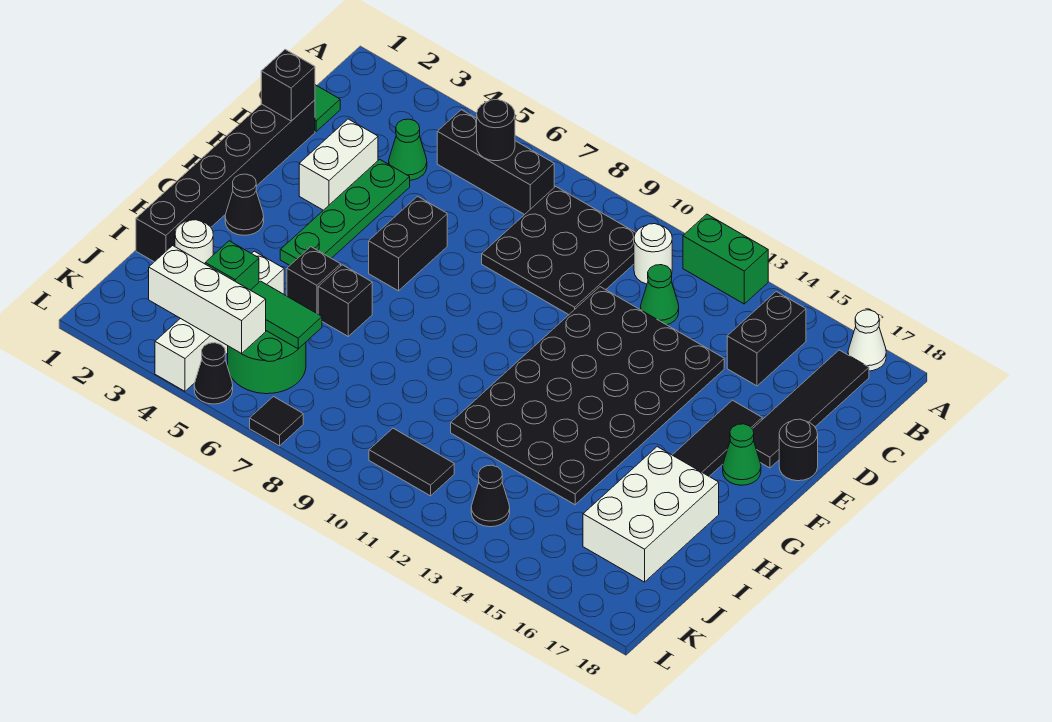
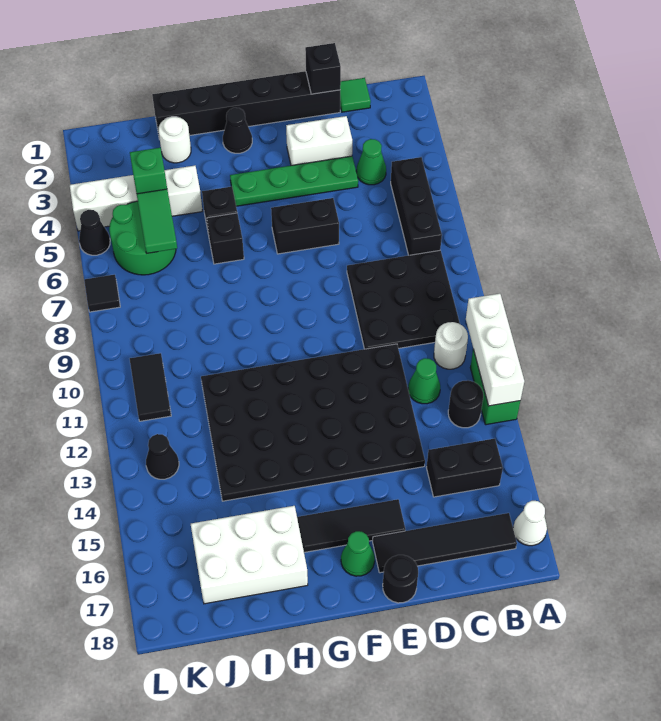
black 1x1 round brick [477,100,515,161] -> black 1x1 round brick moved to [448,380,483,428]
white 1x3 brick [149,246,266,354] -> white 1x3 brick moved to [466,294,524,406]

